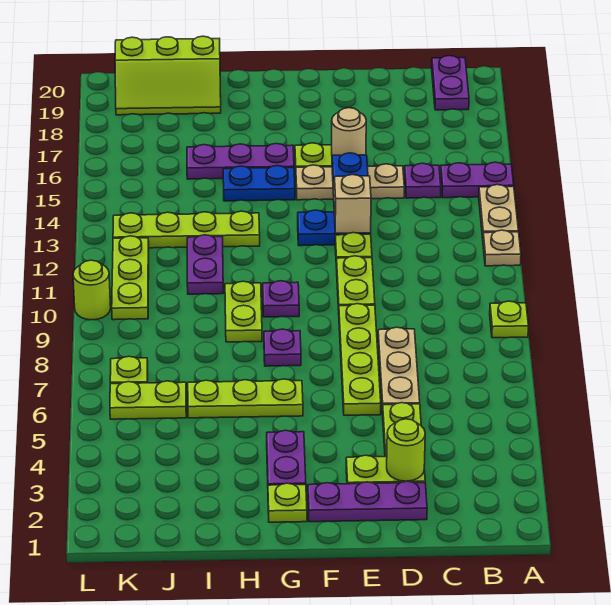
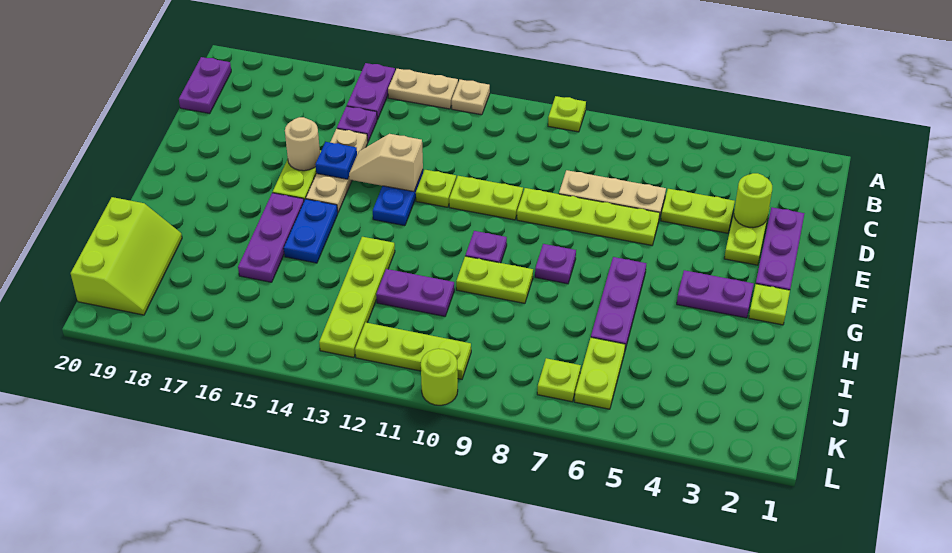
purple 1x2 plate [432,56,469,110] -> purple 1x2 plate turned to [179,57,231,114]
lime 1x3 plate [188,379,303,418] -> purple 1x3 plate [591,257,646,350]

